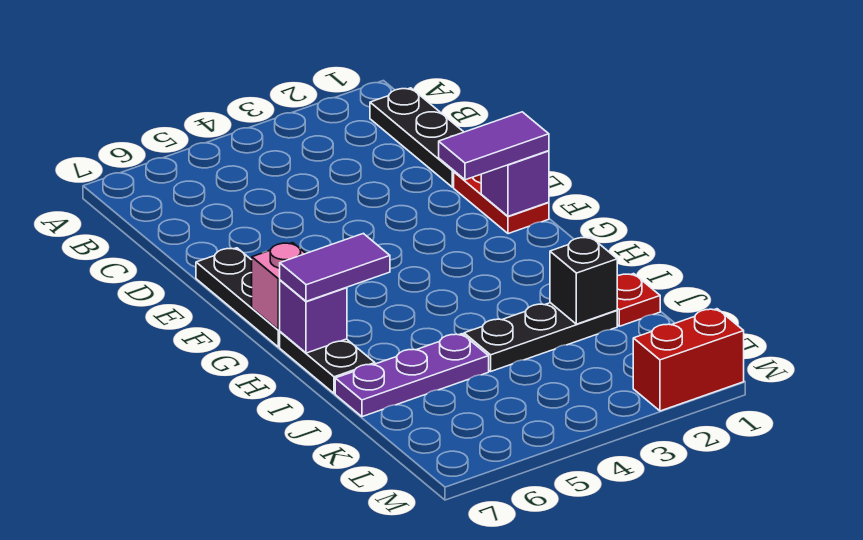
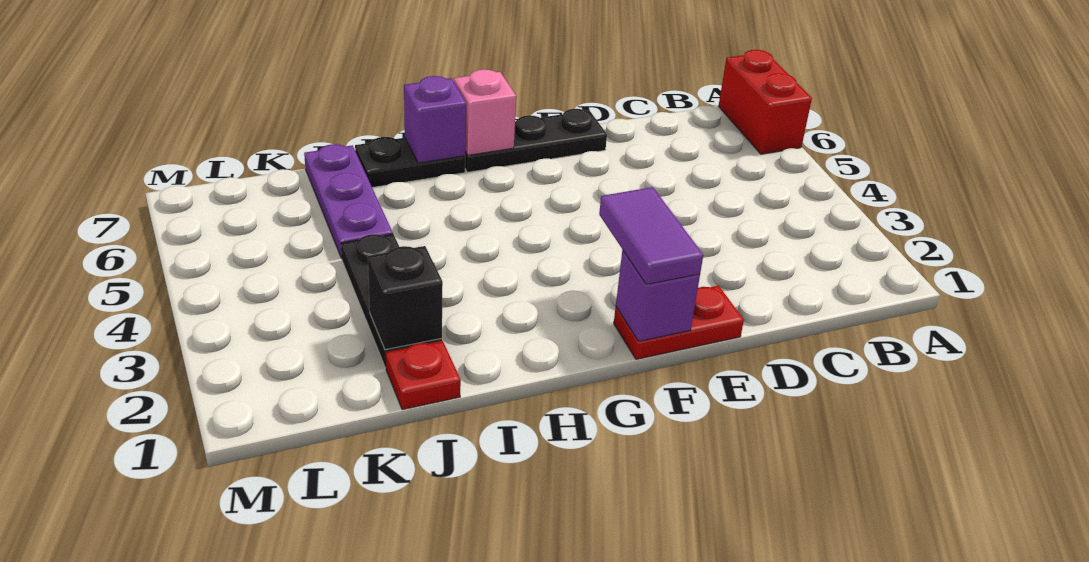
black 1x3 plate [370,88,463,187] -> none
purple 1x2 tile [280,233,390,301] -> none
red 1x2 brick [633,309,744,411] -> red 1x2 brick moved to [719,50,812,154]

